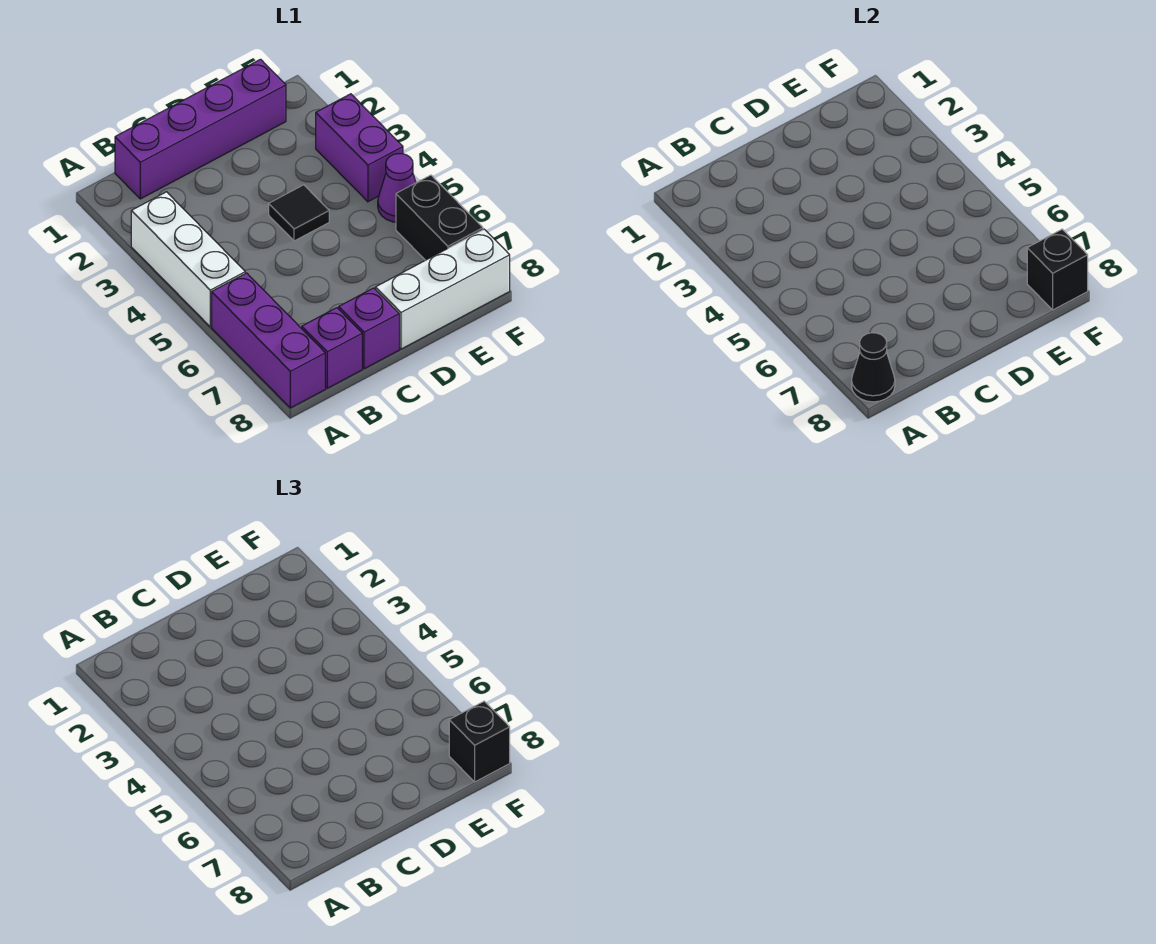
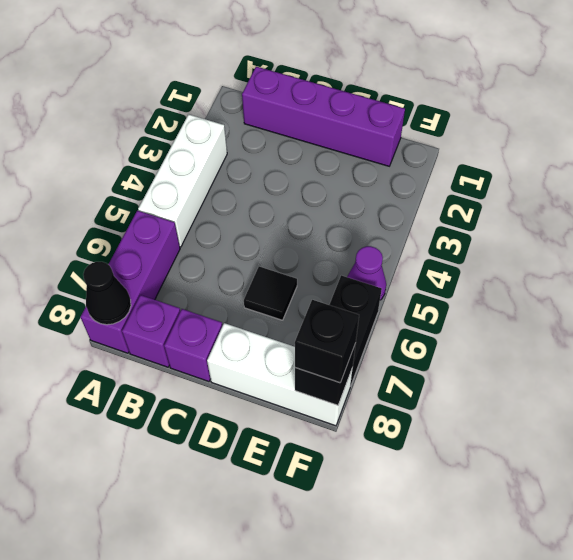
black 1x1 tile [269,185,329,241] -> black 1x1 tile moved to [244,267,297,320]
purple 1x2 brick [316,94,403,202] -> none

